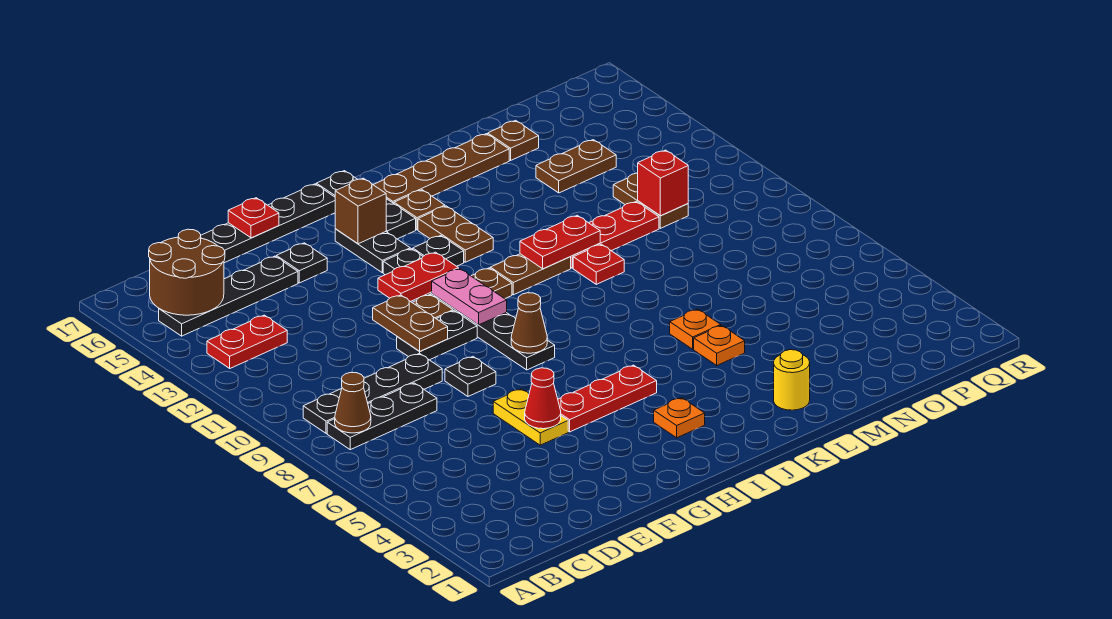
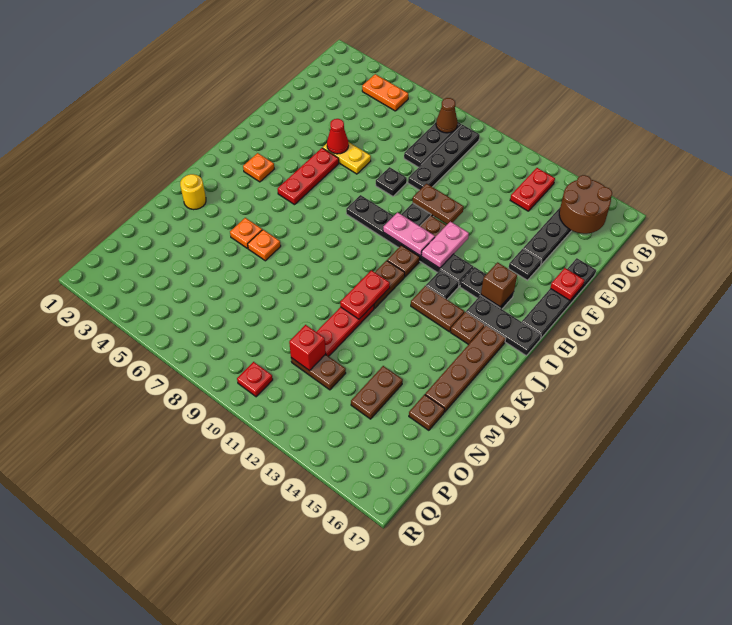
none -> orange 1x2 plate [362,74,408,111]
red 1x2 plate [378,252,458,302] -> pink 1x2 plate [421,222,469,268]
brown 1x1 cone [511,293,547,353] -> none
red 1x1 plate [573,244,624,284] -> red 1x1 plate moved to [237,362,273,397]

